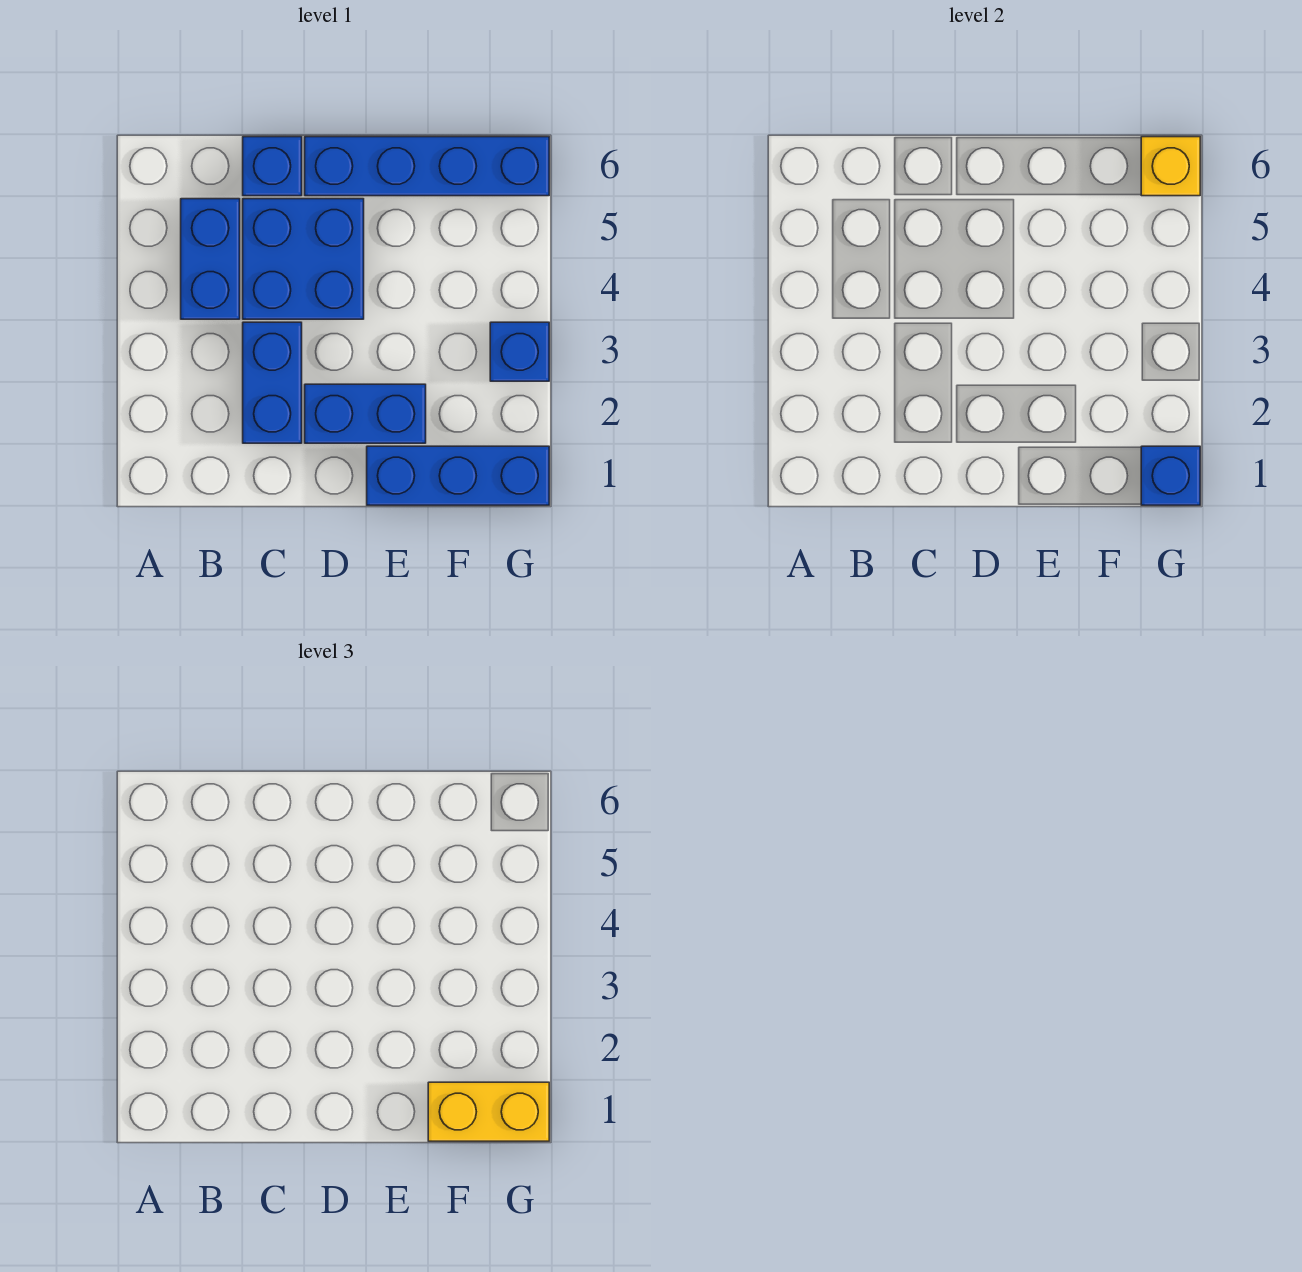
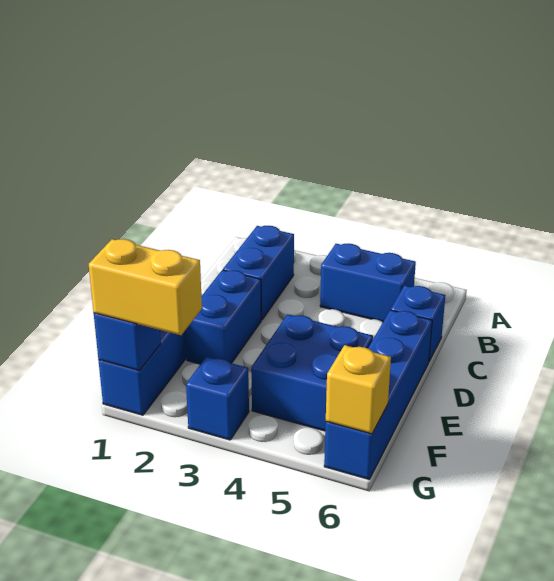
blue 1x2 brick [243,322,302,443] -> blue 1x2 brick turned to [223,226,294,320]
blue 2x2 brick [243,199,364,319] -> blue 2x2 brick moved to [251,314,373,431]
yellow 1x2 brick [428,1082,549,1141] -> yellow 1x2 brick turned to [89,239,202,335]

